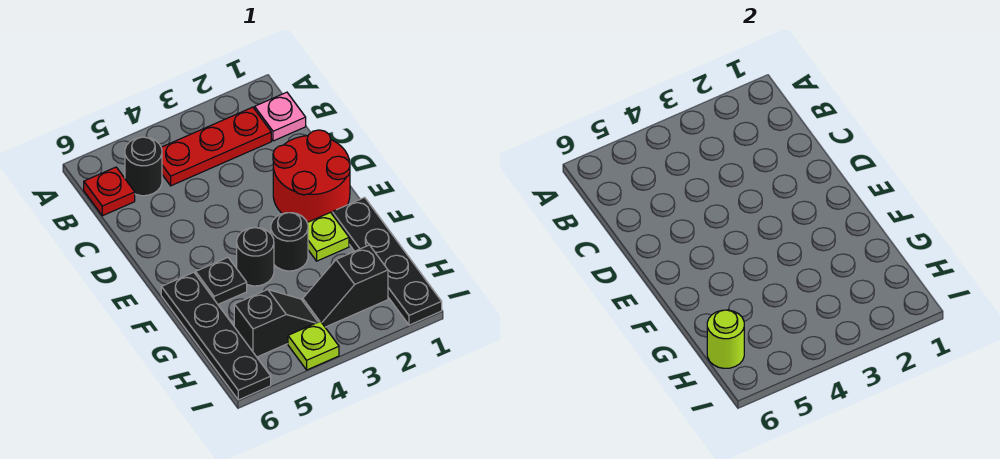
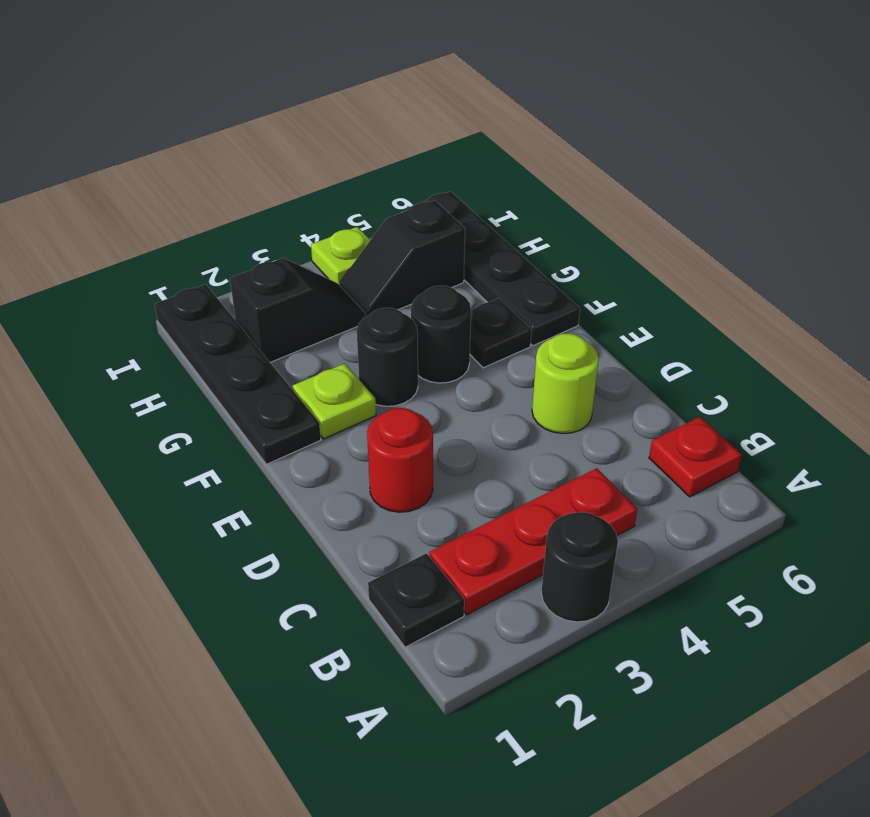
pink 1x1 plate [255,92,306,141] -> black 1x1 plate [368,553,464,647]
black 1x1 round brick [125,137,162,196] -> black 1x1 round brick moved to [541,512,618,622]
red 2x2 round brick [273,130,350,222] -> red 1x1 round brick [367,408,433,512]
lime 1x1 round brick [707,310,744,368] -> lime 1x1 round brick moved to [532,333,599,434]

